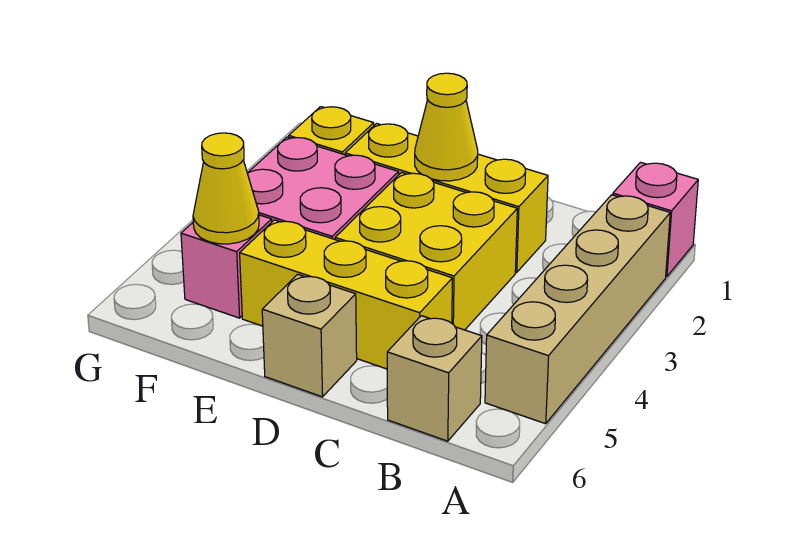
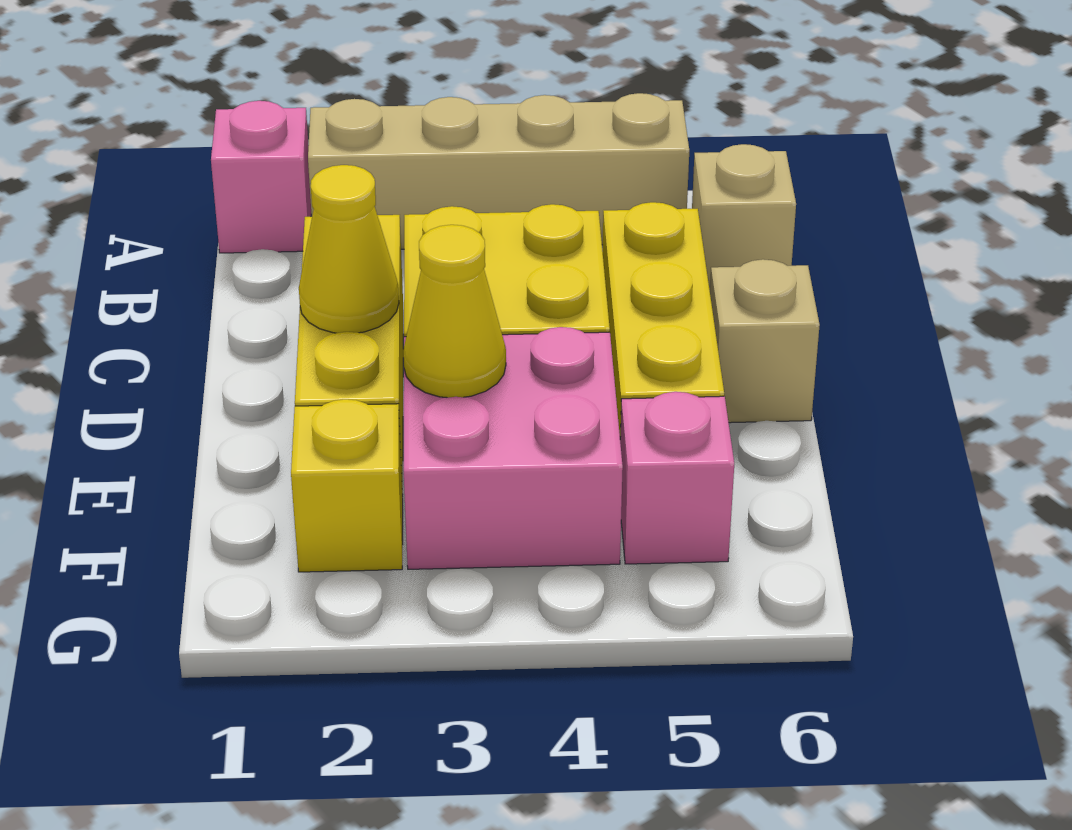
yellow 1x1 cone [193,133,259,244] -> yellow 1x1 cone moved to [403,225,506,398]

